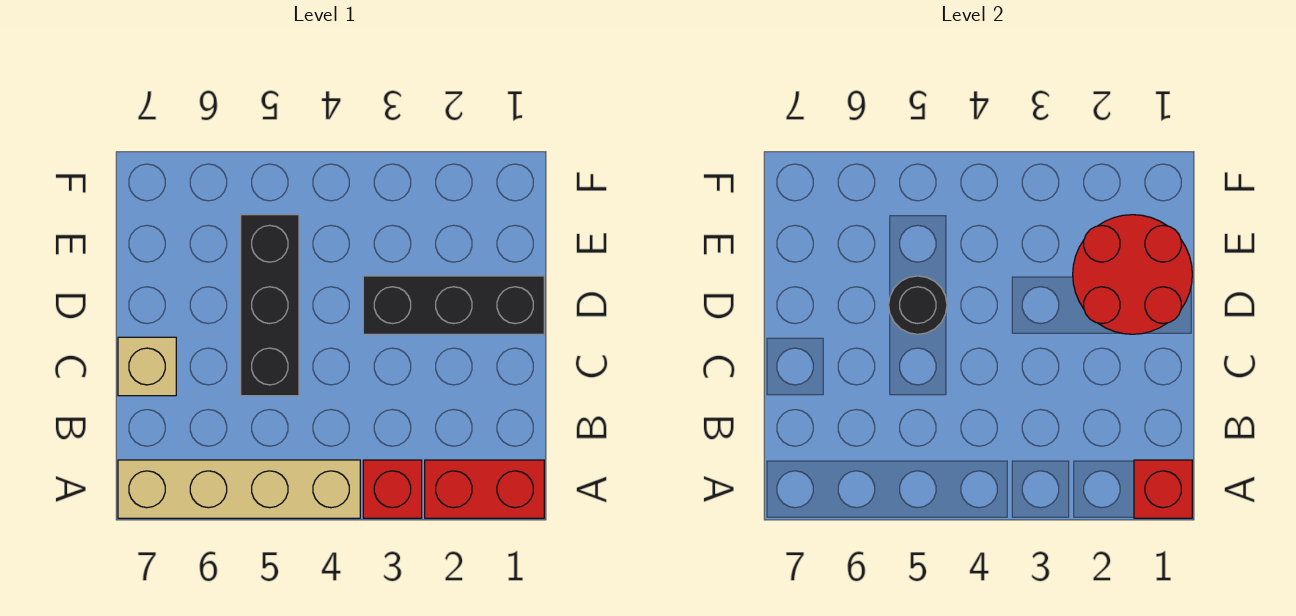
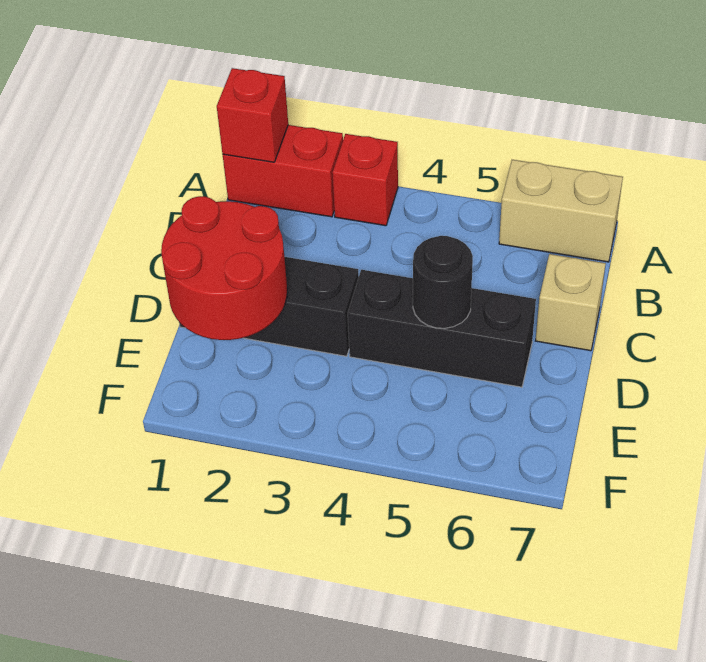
tan 1x4 brick [118,460,360,518] -> tan 1x2 brick [499,160,623,262]
black 1x3 brick [241,215,299,396] -> black 1x3 brick turned to [348,270,536,387]

